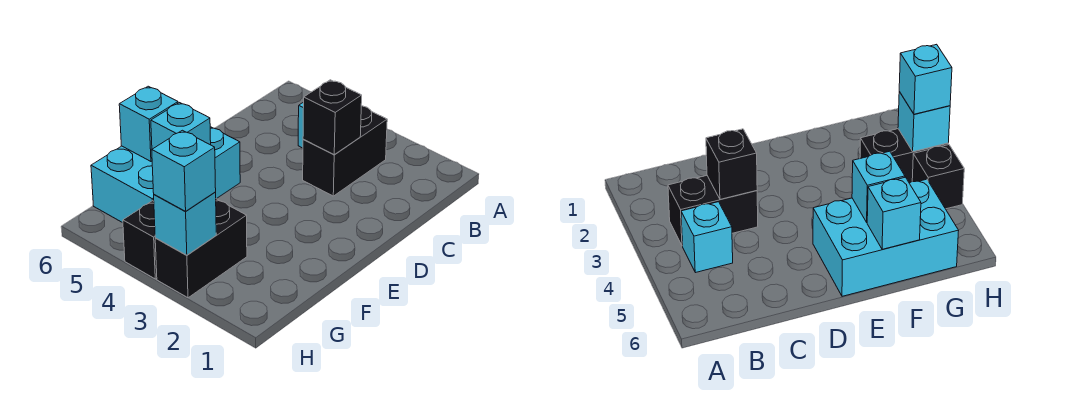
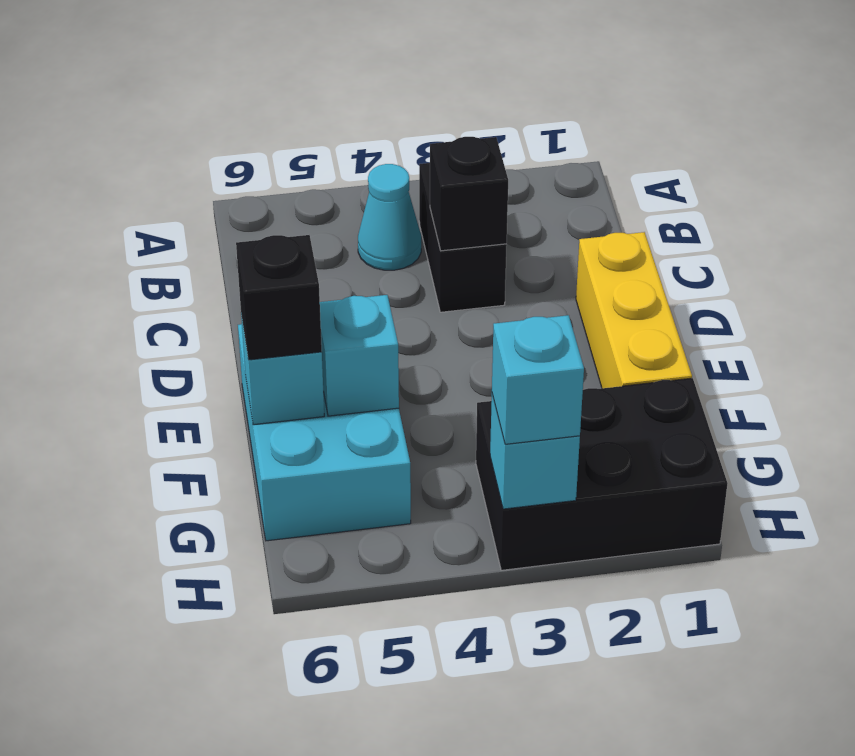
cyan 1x1 brick [681,202,733,273] -> cyan 1x1 cone [358,164,421,270]
none -> yellow 1x3 brick [576,232,692,388]
black 1x2 brick [155,199,247,298] -> black 2x3 brick [476,378,727,570]
black 1x1 brick [123,201,157,279] -> black 1x1 brick moved to [236,235,322,360]

